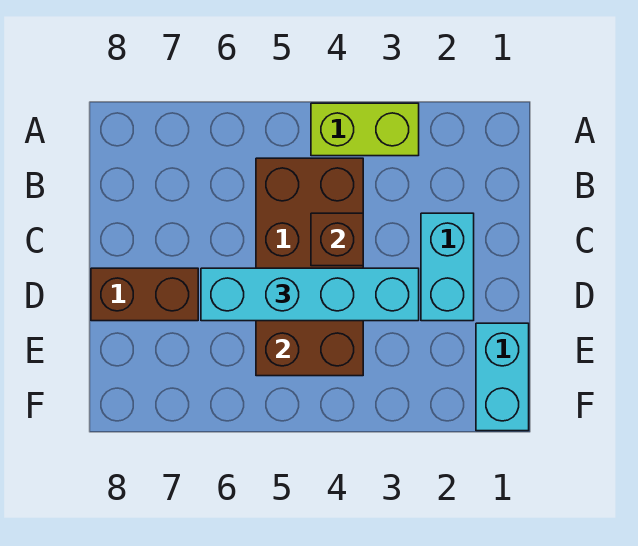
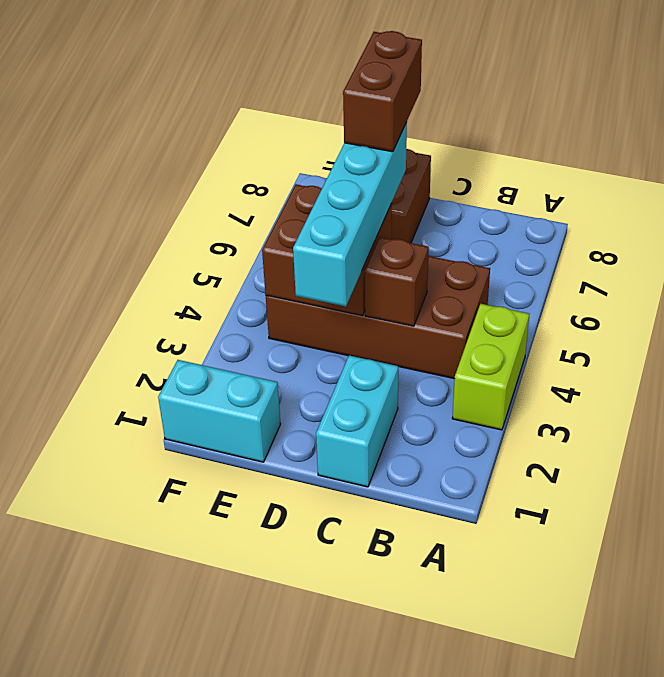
cyan 1x2 brick [421,213,474,321] -> cyan 1x2 brick turned to [316,356,398,487]
none -> brown 1x2 brick [343,31,422,152]

